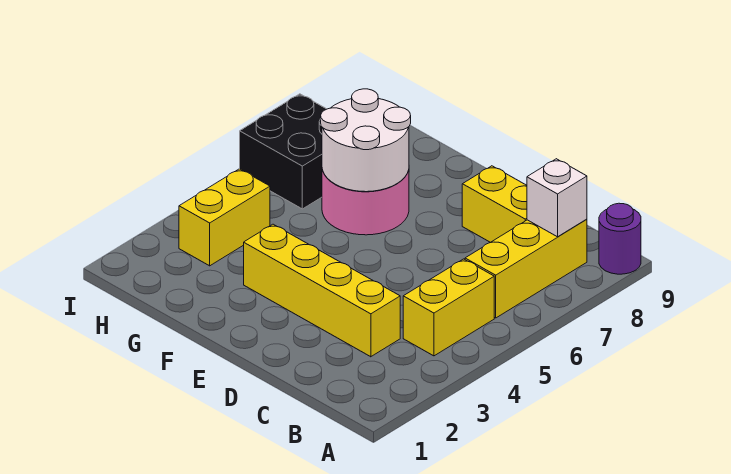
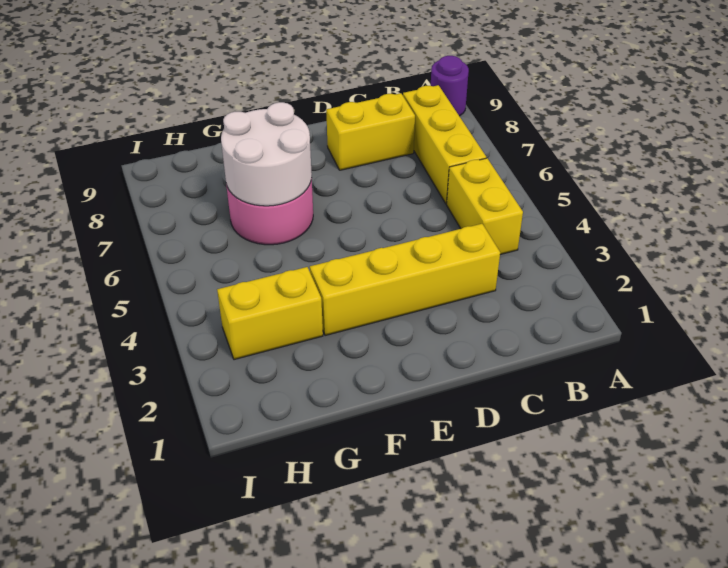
white 1x1 brick [527,159,587,237] -> none
yellow 1x2 brick [179,169,270,266] -> yellow 1x2 brick turned to [217,267,323,360]
black 2x2 brick [240,94,326,209] -> none

